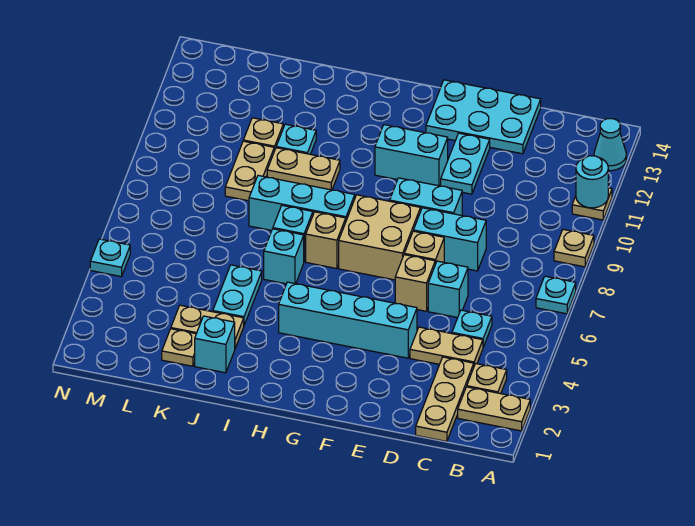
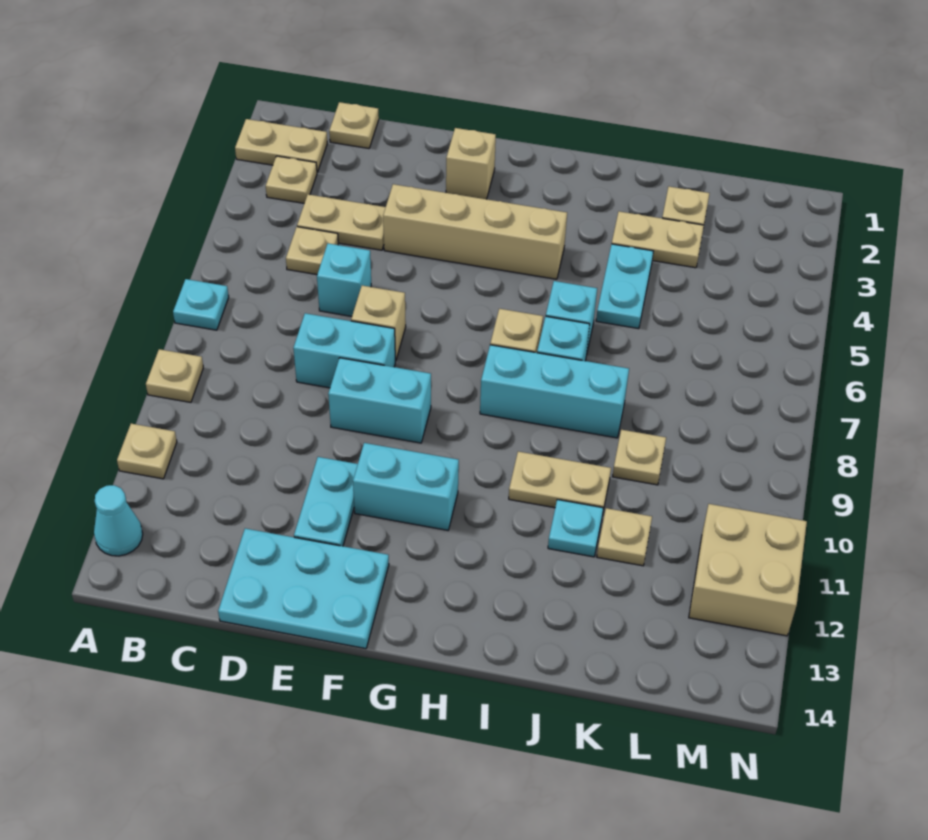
cyan 1x1 round brick [576,156,608,208] -> none
tan 1x3 plate [416,357,474,441] -> tan 1x1 plate [329,102,379,148]
cyan 1x1 plate [452,310,492,347] -> tan 1x1 plate [286,227,338,275]
cyan 1x4 brick [279,282,417,358] -> tan 1x4 brick [383,184,567,279]
tan 1x1 brick [395,255,435,311] -> tan 1x1 brick moved to [446,128,496,199]
tan 2x2 brick [339,195,421,280] -> tan 2x2 brick moved to [689,504,807,636]
cyan 1x1 brick [195,316,235,373] -> none
tan 1x2 plate [225,141,274,201] -> tan 1x1 plate [612,430,666,485]
cyan 1x1 plate [90,239,130,277] -> none

